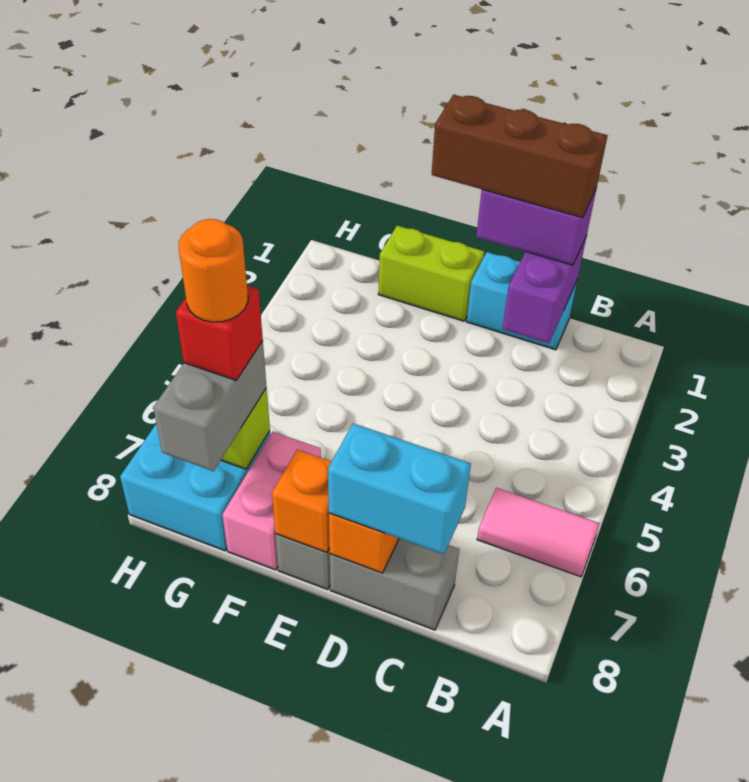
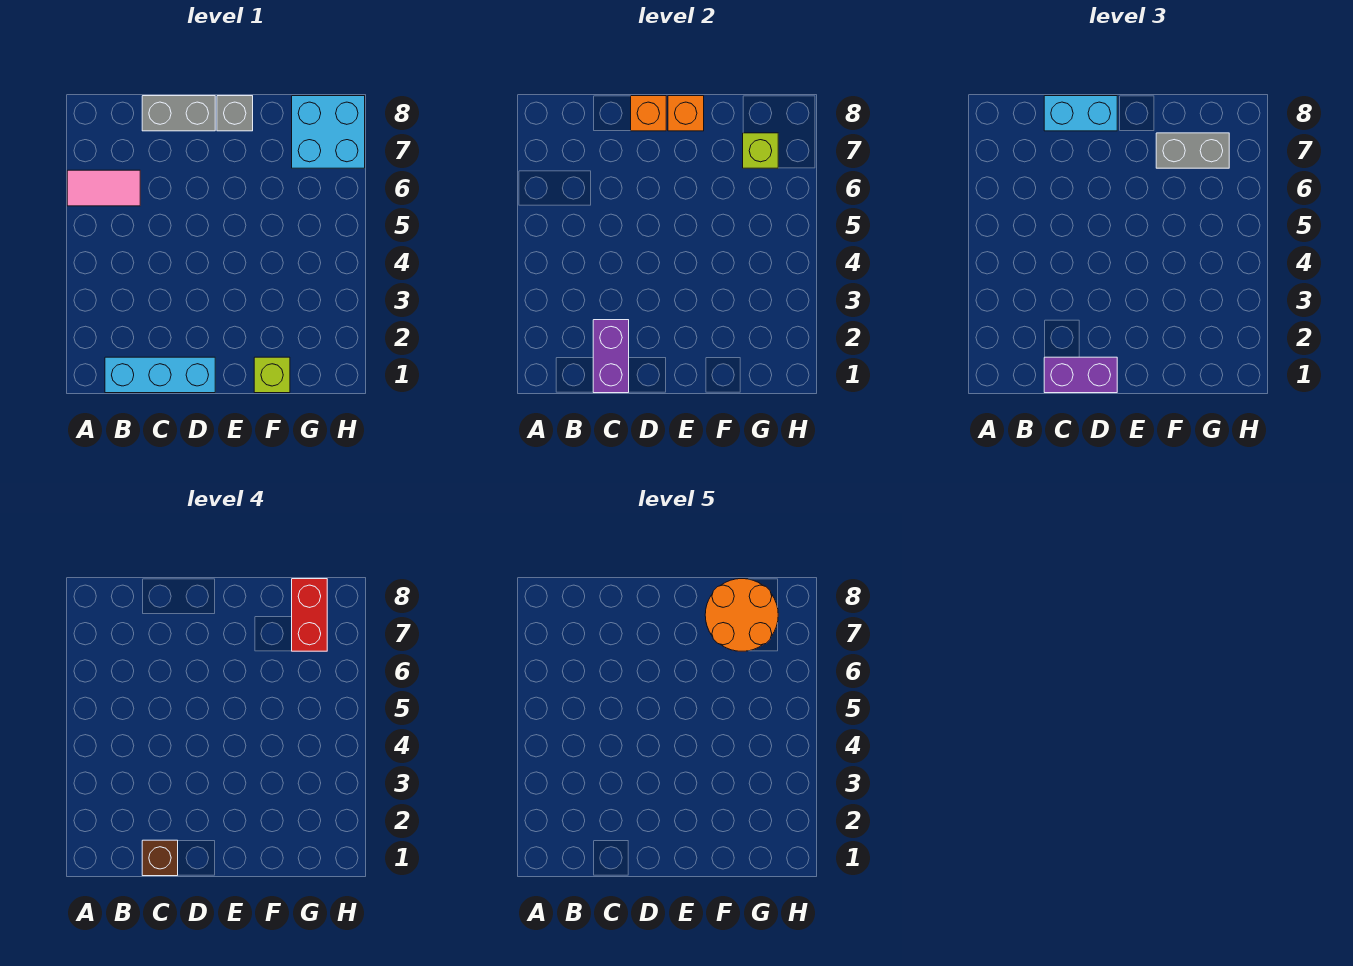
cyan 1x2 brick [467,252,577,350] -> cyan 1x3 brick [105,357,215,393]
brown 1x3 brick [432,95,608,218] -> brown 1x1 brick [142,840,178,876]
lime 1x2 brick [378,226,484,321] -> lime 1x1 brick [254,357,290,393]
pink 1x2 brick [222,432,321,570] -> none
grey 1x2 brick [153,341,266,471] -> grey 1x2 brick turned to [1156,133,1229,168]
red 1x1 brick [176,286,263,380] -> red 1x2 brick [292,579,327,651]
orange 1x1 round brick [179,219,248,322] -> orange 2x2 round brick [705,579,778,651]

